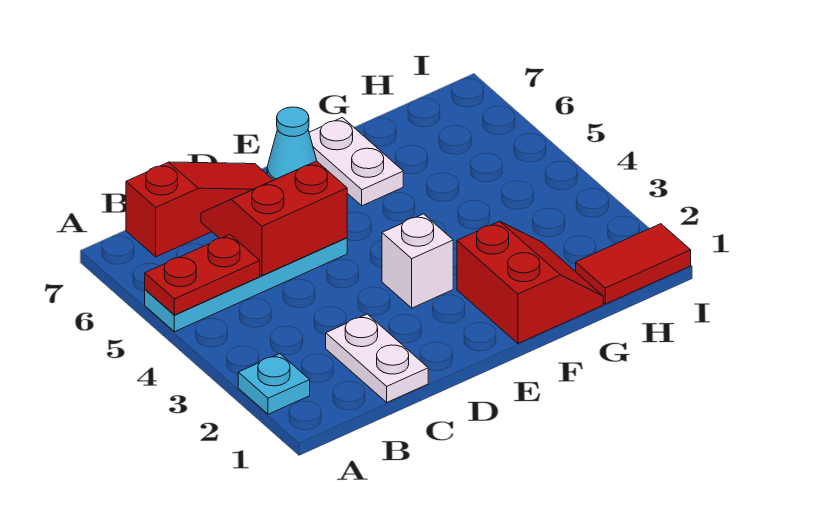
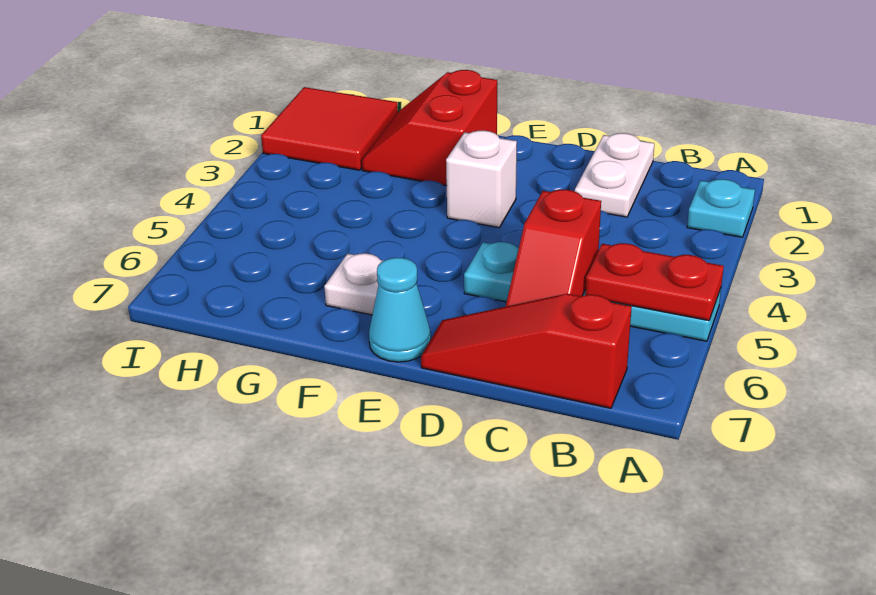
red 2x2 slope [201,161,347,276] -> red 1x2 slope [505,190,601,307]
white 1x2 plate [309,117,403,206] -> white 1x1 plate [324,253,384,315]
red 1x2 tile [576,224,691,304] -> red 2x2 tile [261,87,398,170]

